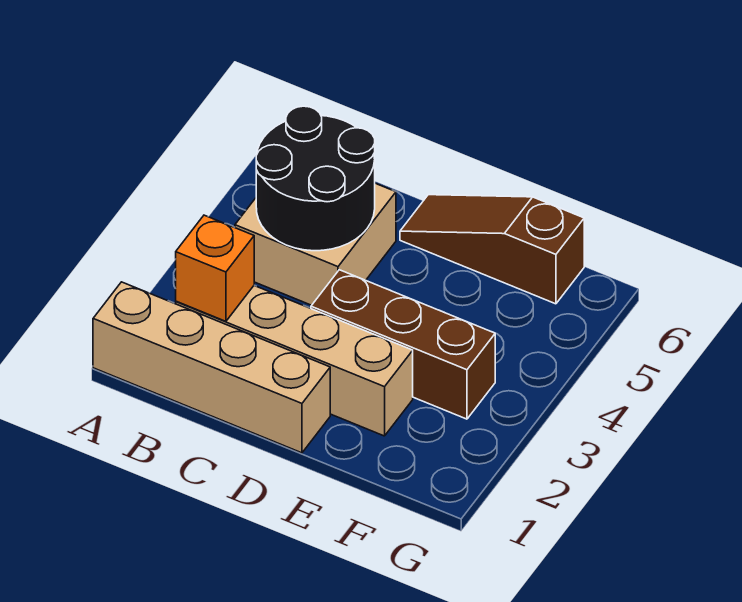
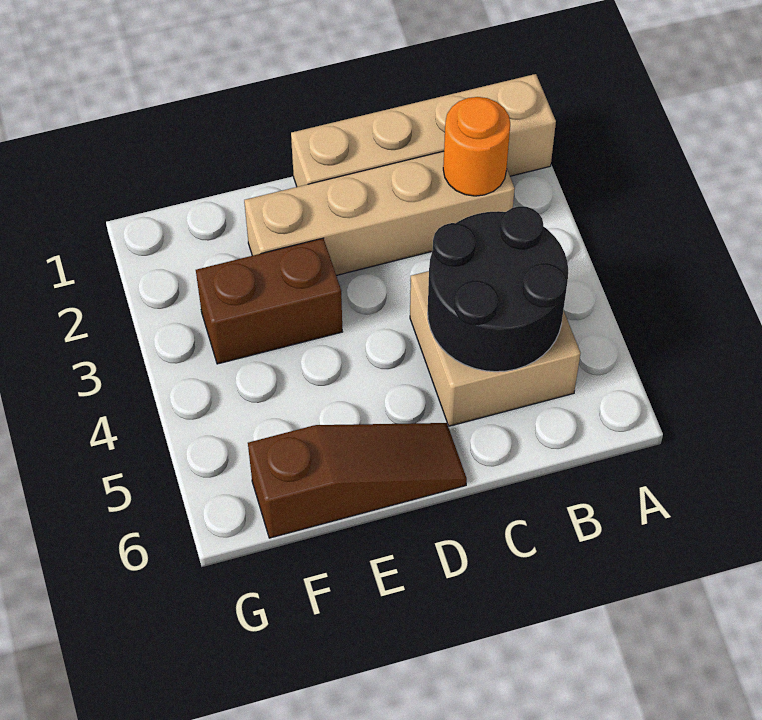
orange 1x1 brick [176,215,254,321] -> orange 1x1 round brick [443,97,510,196]
brown 1x3 brick [311,270,495,419] -> brown 1x2 brick [196,238,342,364]

